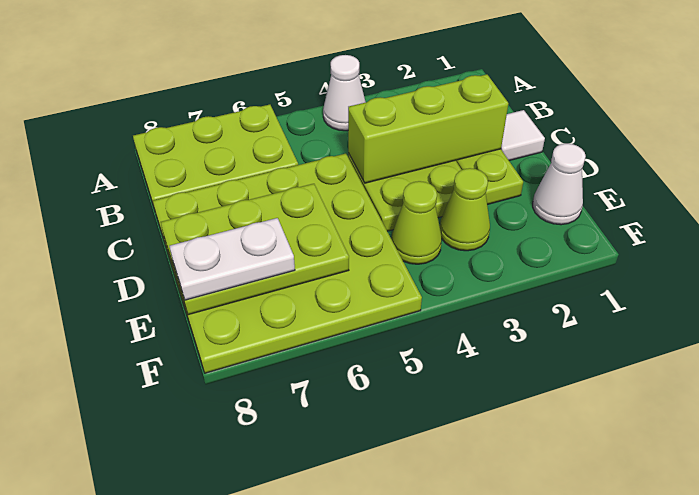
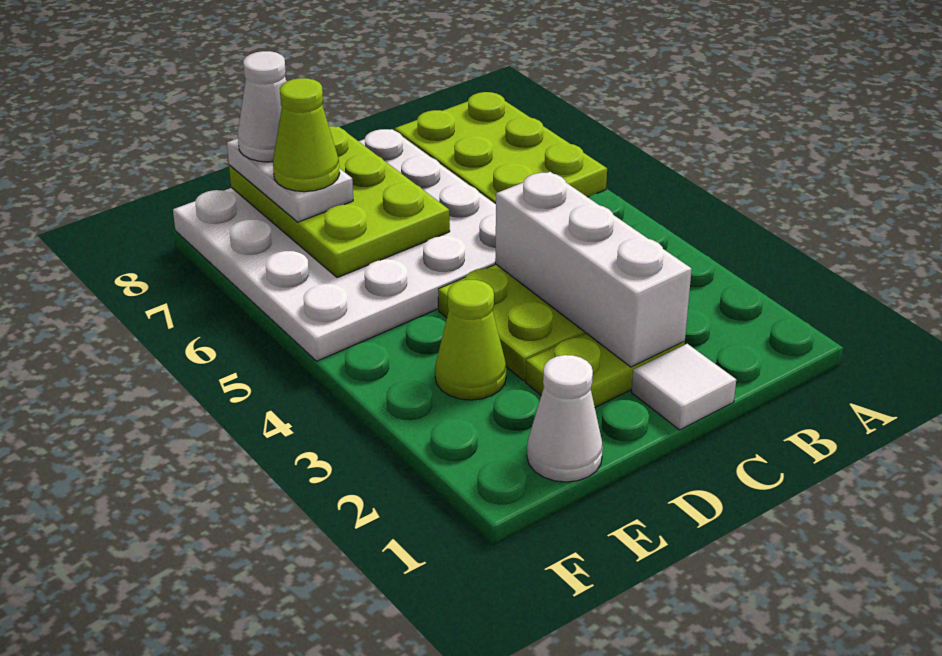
white 1x1 cone [323,55,366,131] -> white 1x1 cone moved to [238,51,287,162]
lime 1x3 brick [348,74,508,183] -> white 1x3 brick [495,172,692,367]
lime 4x4 plate [153,154,422,373] -> white 4x4 plate [173,129,496,361]
lime 1x1 cone [391,181,442,264] -> lime 1x1 cone moved to [273,78,340,192]

